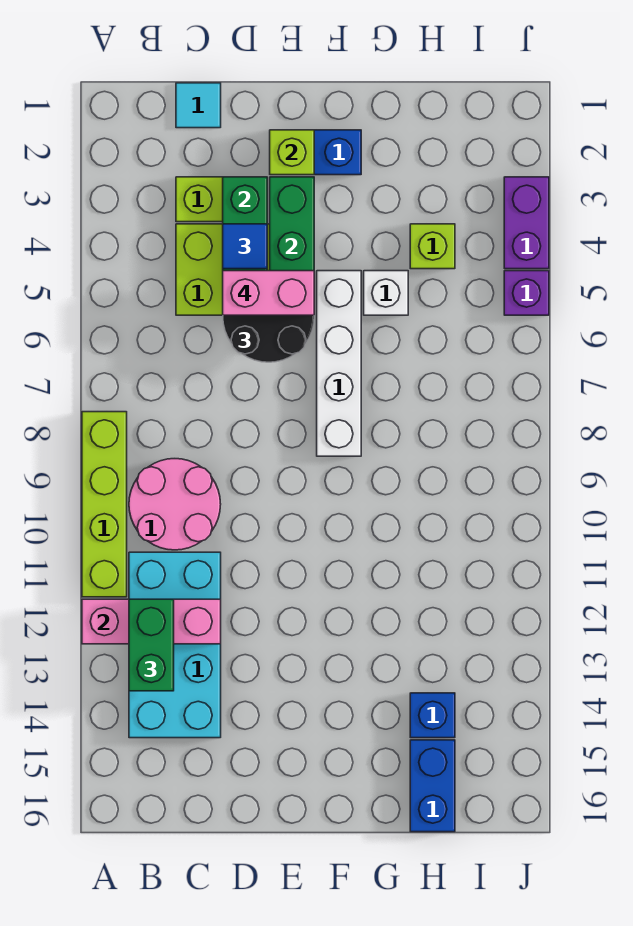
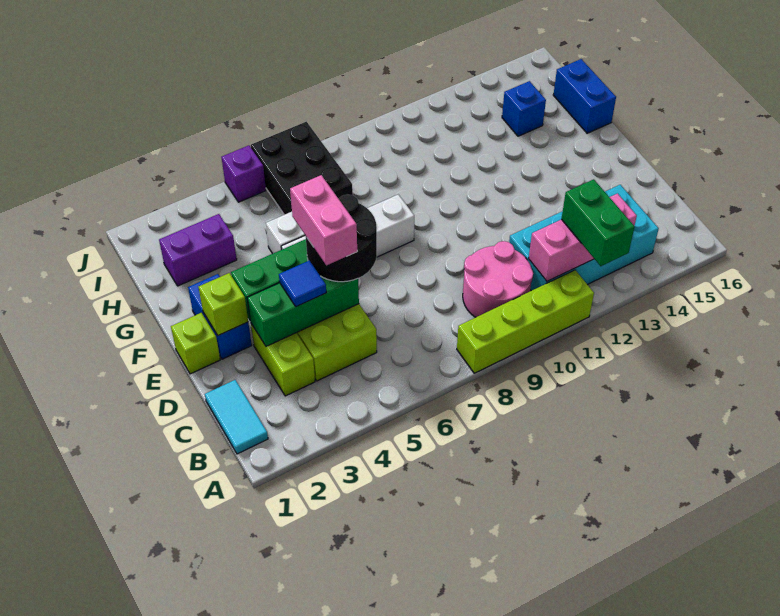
pink 1x3 brick [82,599,221,644] -> pink 1x3 brick turned to [529,194,637,281]
green 1x2 brick [129,599,174,691] -> green 1x2 brick turned to [562,179,634,266]
cyan 1x1 tile [176,83,221,128] -> cyan 1x2 tile [205,380,268,454]
lime 1x1 brick [410,224,455,269] -> lime 1x1 brick moved to [171,313,220,374]
none -> black 2x3 brick [251,122,353,215]
blue 1x2 brick [410,740,455,832] -> blue 1x2 brick turned to [553,59,616,133]
purple 1x2 brick [504,177,549,269] -> purple 1x2 brick moved to [159,214,237,286]

